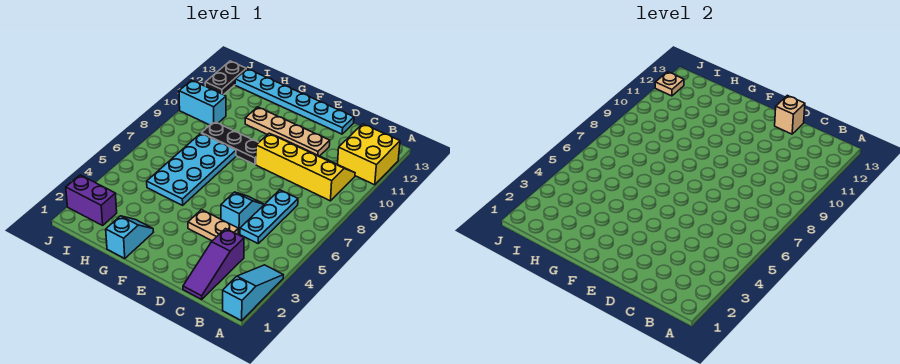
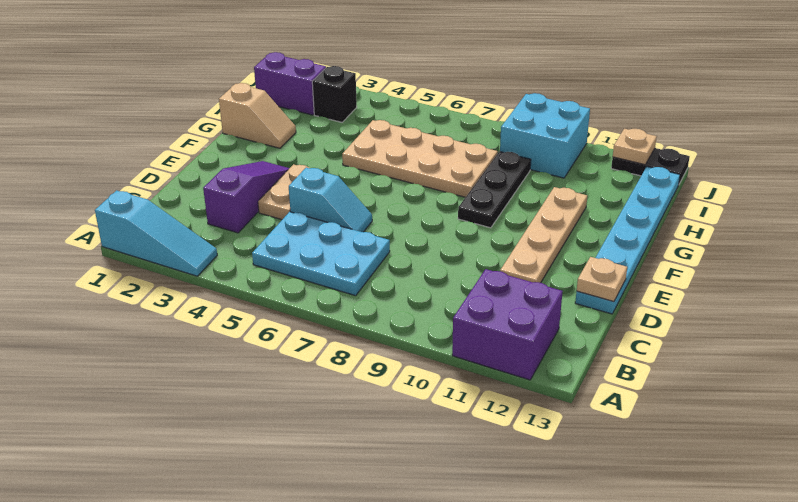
yellow 2x2 brick [338,124,400,185] -> purple 2x2 brick [452,269,563,380]
yellow 2x4 slope [256,133,355,201] -> none
purple 1x3 slope [183,229,244,299] -> purple 1x3 slope turned to [203,161,289,233]
cyan 1x3 plate [240,190,298,243] -> cyan 2x3 plate [252,212,390,296]
tan 1x1 brick [775,95,805,134] -> tan 1x1 plate [577,257,627,301]
cyan 1x2 slope [106,216,153,258] -> tan 1x2 slope [219,83,296,148]
cyan 2x4 plate [147,133,236,205] -> tan 2x4 plate [342,120,498,197]
purple 1x2 brick [66,175,117,225] -> purple 1x2 brick turned to [254,52,326,115]
none -> black 1x1 brick [312,66,357,122]
cyan 1x2 brick [179,80,226,125] -> cyan 2x2 brick [500,93,590,178]

